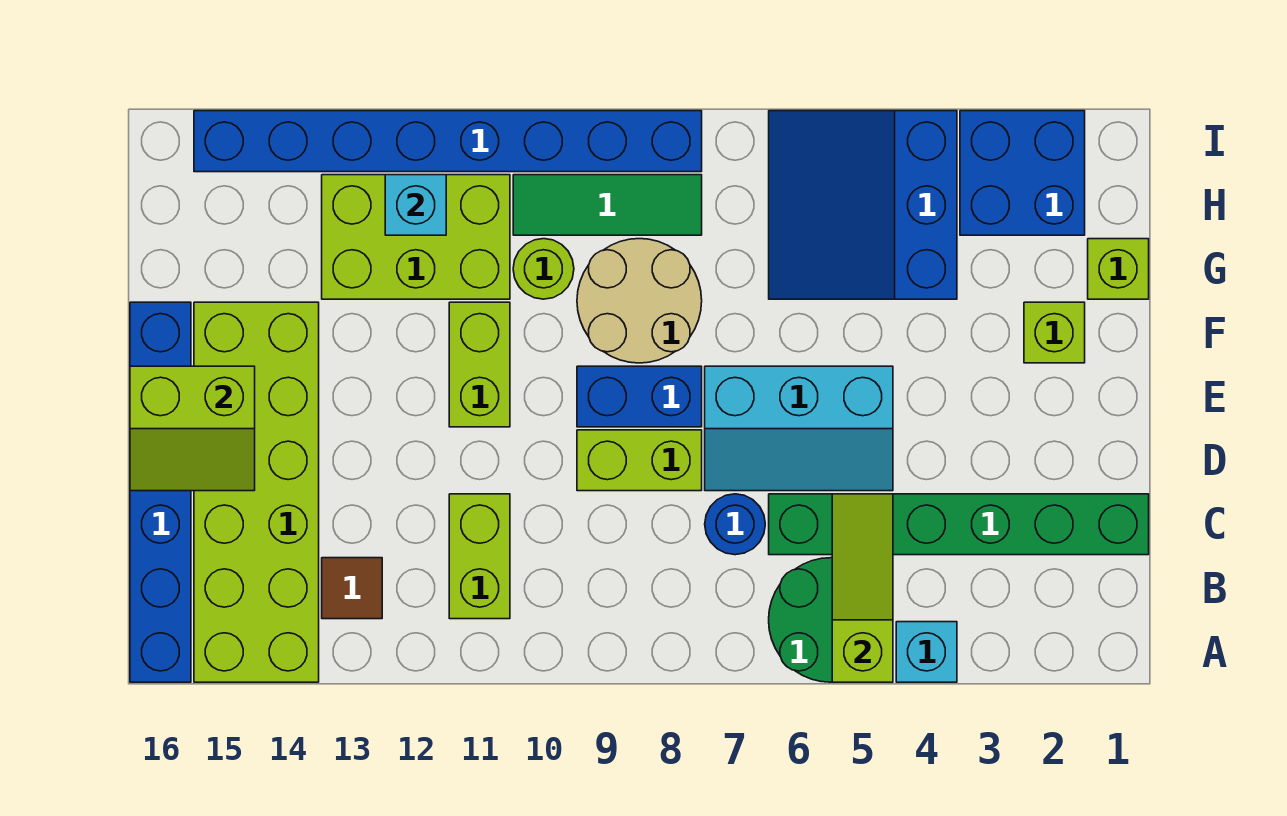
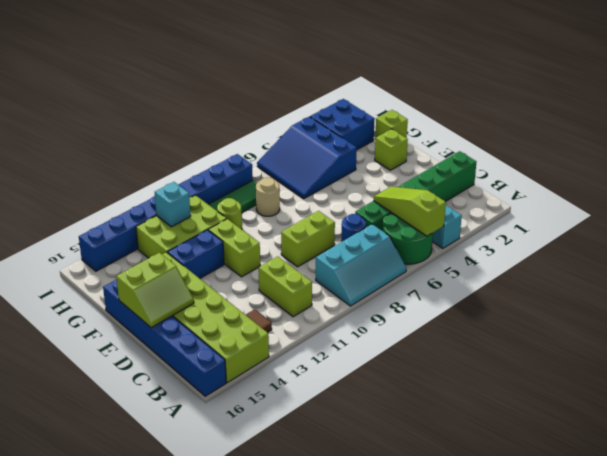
cyan 2x3 slope [705,366,893,491] -> cyan 2x3 slope moved to [316,224,406,306]
blue 1x2 brick [577,366,702,427] -> blue 1x2 brick moved to [168,230,224,278]
tan 2x2 round brick [577,239,702,363] -> tan 1x1 round brick [256,177,280,216]

